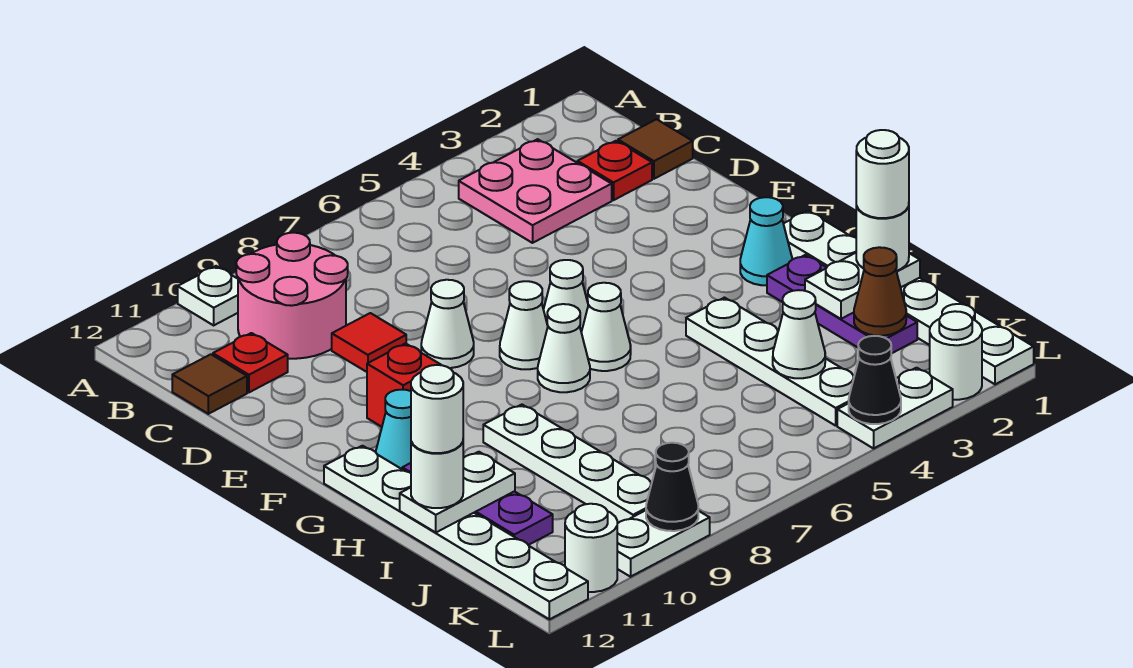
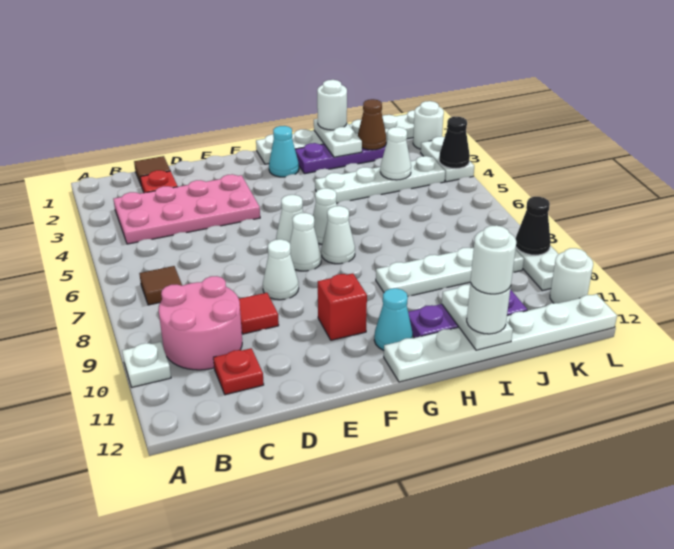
pink 2x2 plate [459,139,612,243] -> pink 2x4 plate [113,174,260,244]
brown 1x1 tile [172,354,247,414] -> brown 1x1 tile moved to [139,266,182,305]
white 1x1 round brick [856,130,909,218] -> none

